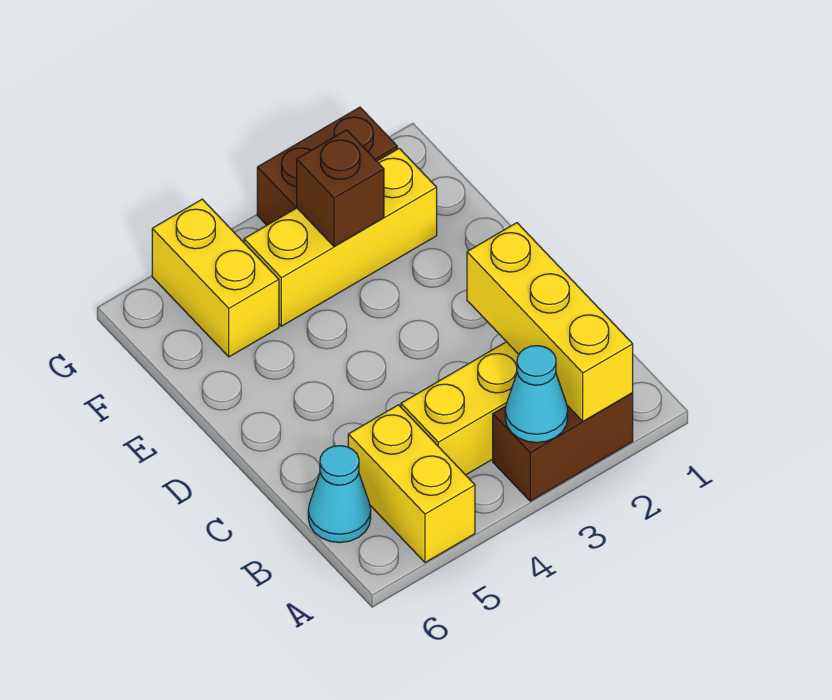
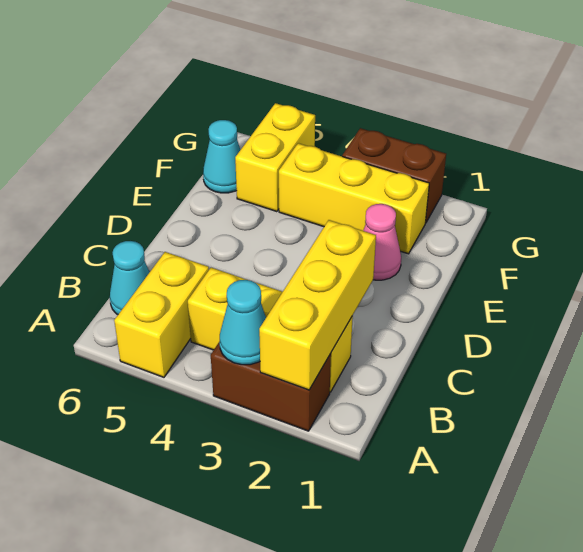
none -> pink 1x1 cone [363,204,401,280]
brown 1x1 brick [297,130,384,246] -> none
none -> cyan 1x1 cone [203,120,240,193]

